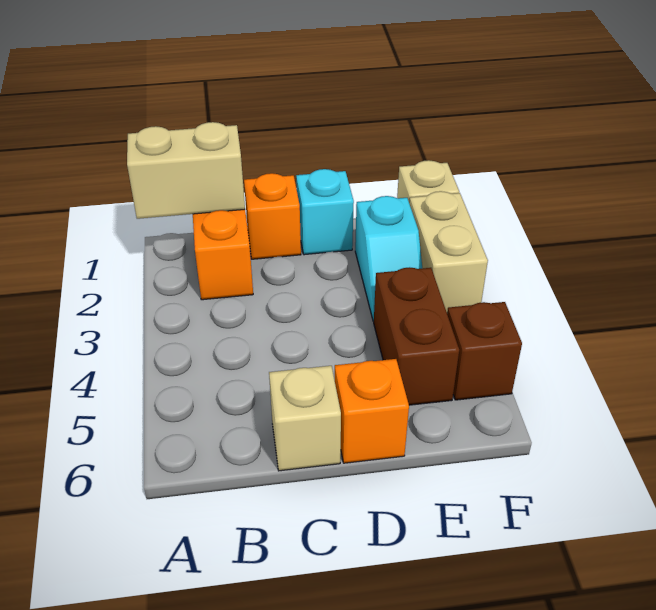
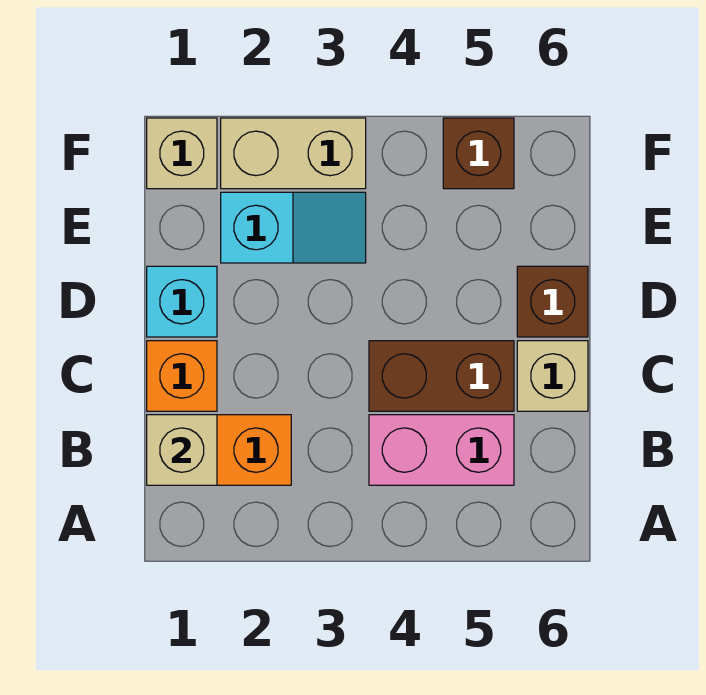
tan 1x2 brick [127,122,245,219] -> tan 1x1 brick [147,415,217,485]
none -> pink 1x2 brick [369,415,514,485]
orange 1x1 brick [335,359,409,463] -> brown 1x1 brick [517,266,588,337]
brown 1x2 brick [374,267,459,405] -> brown 1x2 brick moved to [369,341,514,411]

